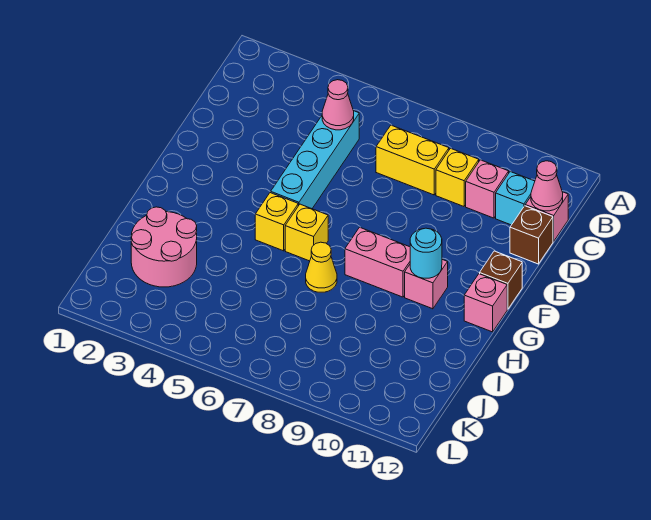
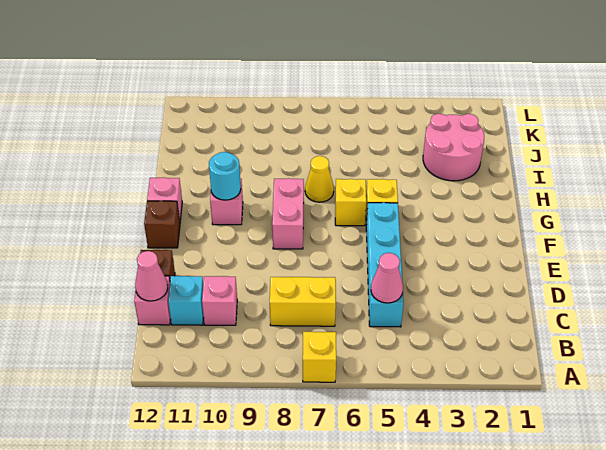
yellow 1x1 brick [436,148,479,206] -> yellow 1x1 brick moved to [303,332,336,382]
pink 1x2 brick [345,227,410,297] -> pink 1x2 brick turned to [272,178,304,249]

